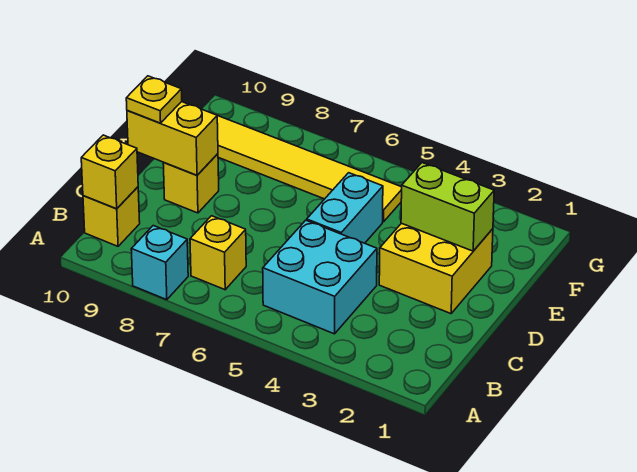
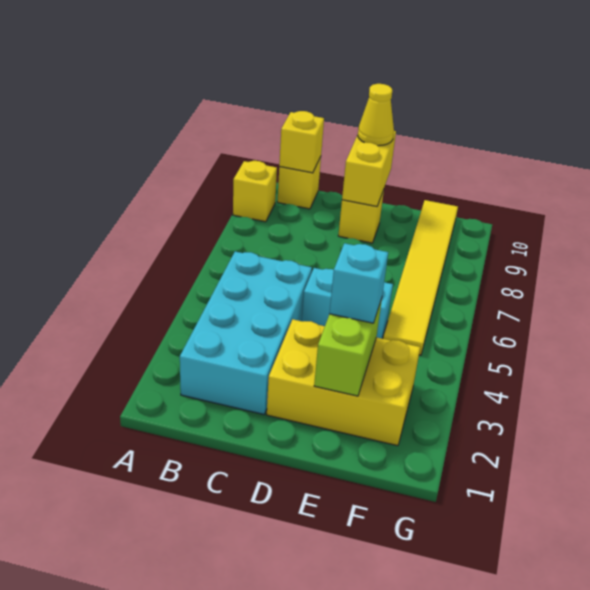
cyan 1x1 brick [131,226,188,300] -> cyan 1x1 brick moved to [329,243,388,323]
cyan 2x2 brick [263,220,377,334] -> cyan 2x4 brick [180,251,312,414]
yellow 1x1 brick [190,216,246,290] -> yellow 1x1 brick moved to [233,161,277,222]
yellow 2x2 brick [379,223,493,314] -> yellow 2x3 brick [267,319,420,446]
yellow 1x1 plate [126,76,182,123] -> yellow 1x1 cone [358,84,394,146]

